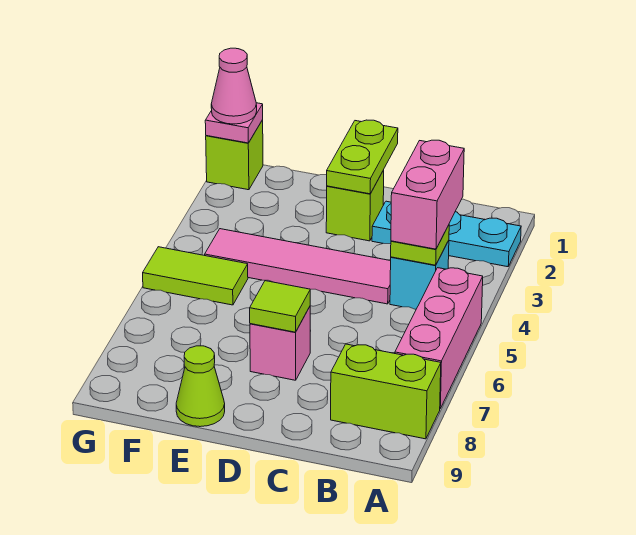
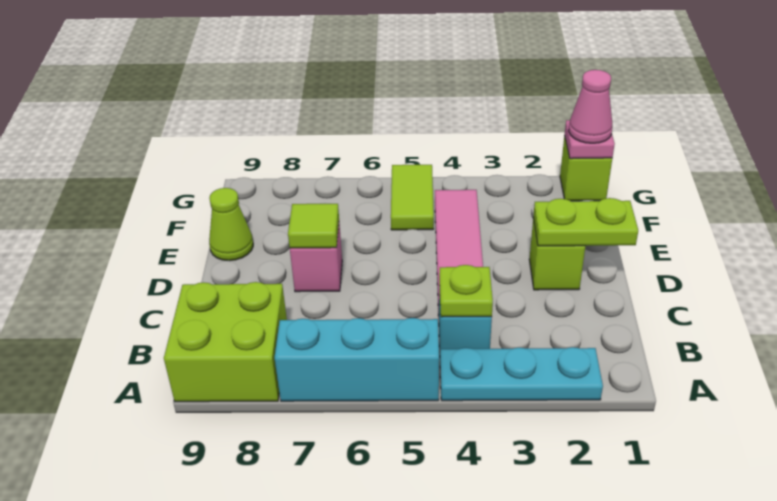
cyan 1x3 plate [372,201,521,267] -> cyan 1x3 plate turned to [440,347,603,401]
pink 1x3 brick [395,268,483,408] -> cyan 1x3 brick [275,318,439,401]
lime 1x2 brick [331,344,441,439] -> lime 2x2 brick [164,282,287,402]
pink 1x2 brick [391,140,464,249] -> none

